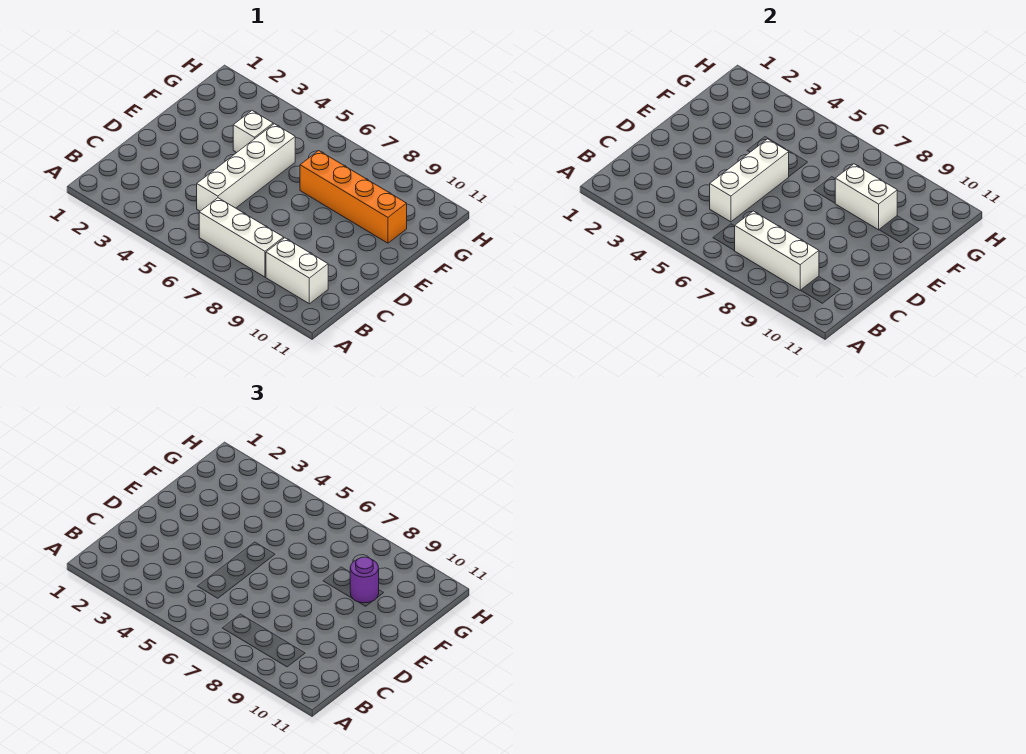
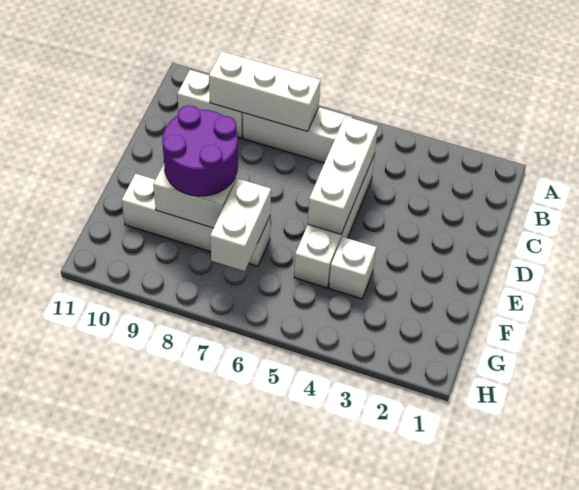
orange 1x4 brick [300,151,407,243] -> white 1x4 brick [122,174,270,266]
none -> white 1x2 brick [210,178,271,271]
purple 1x1 round brick [350,557,379,603] -> purple 2x2 round brick [162,105,238,196]

